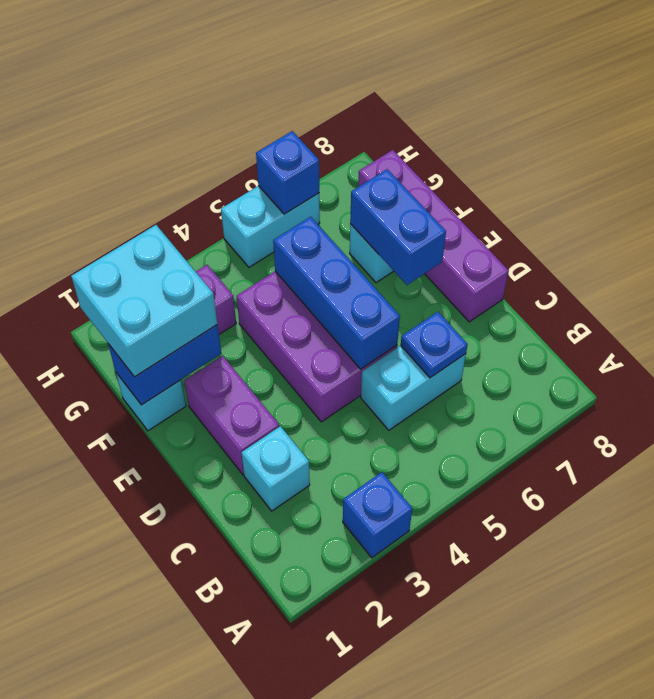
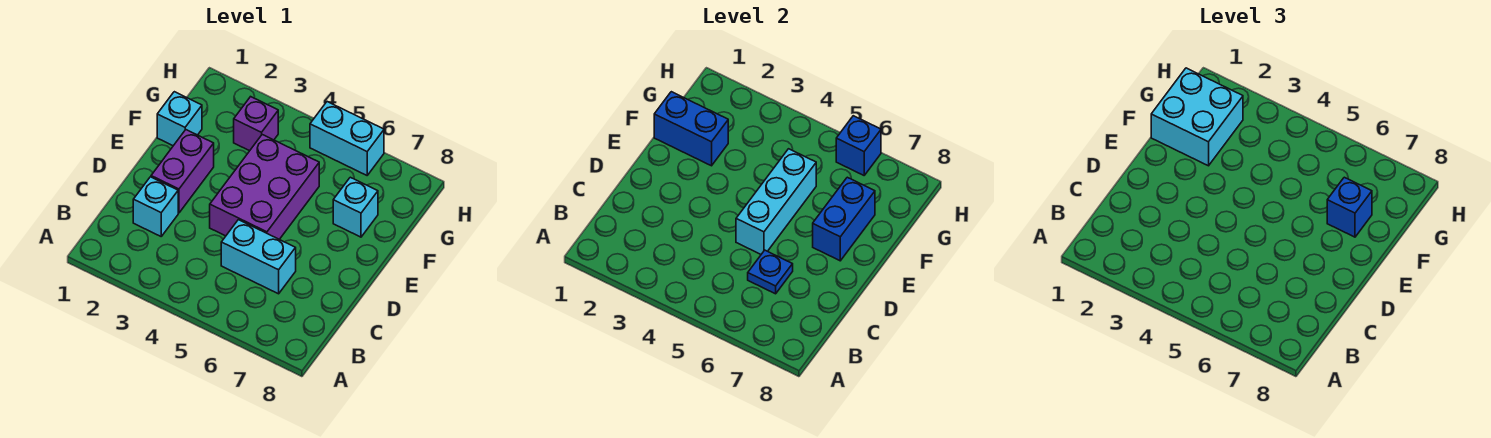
blue 1x1 brick [343,472,412,558] -> blue 1x1 brick moved to [1327,177,1372,237]
blue 1x3 brick [273,217,400,369] -> cyan 1x3 brick [736,149,816,254]
purple 1x4 brick [358,150,509,322] -> none

